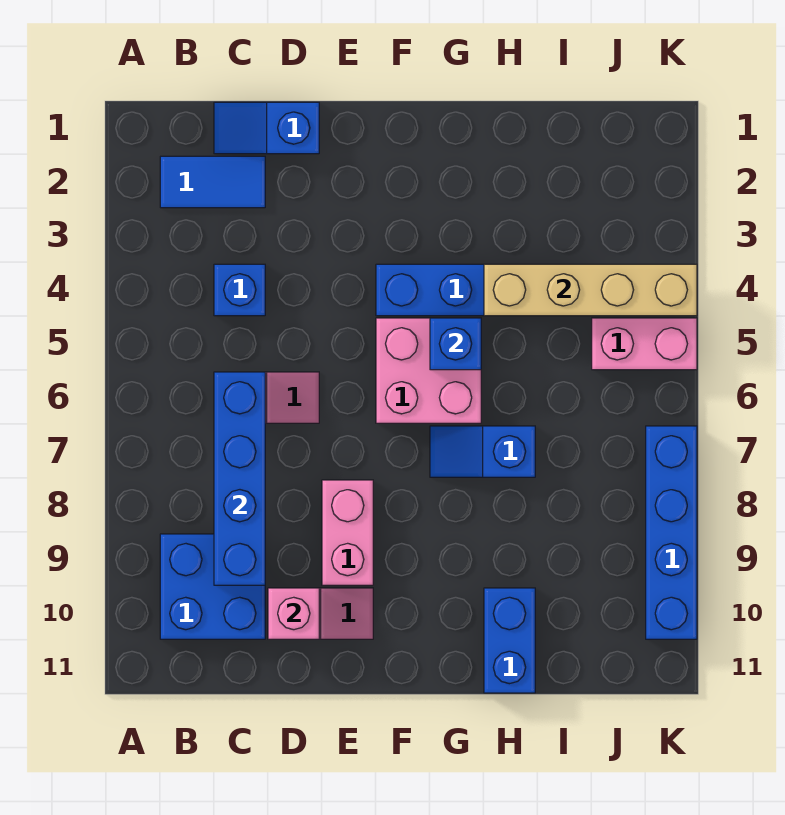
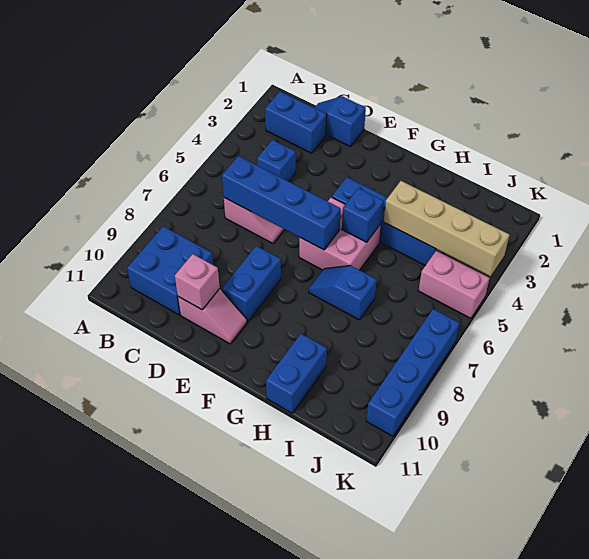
blue 1x2 tile [160,156,265,208] -> blue 1x2 brick [265,92,327,153]
blue 1x4 brick [214,372,265,585] -> blue 1x4 brick turned to [222,156,341,250]
pink 1x2 brick [322,480,373,585] -> blue 1x2 brick [222,246,281,321]

